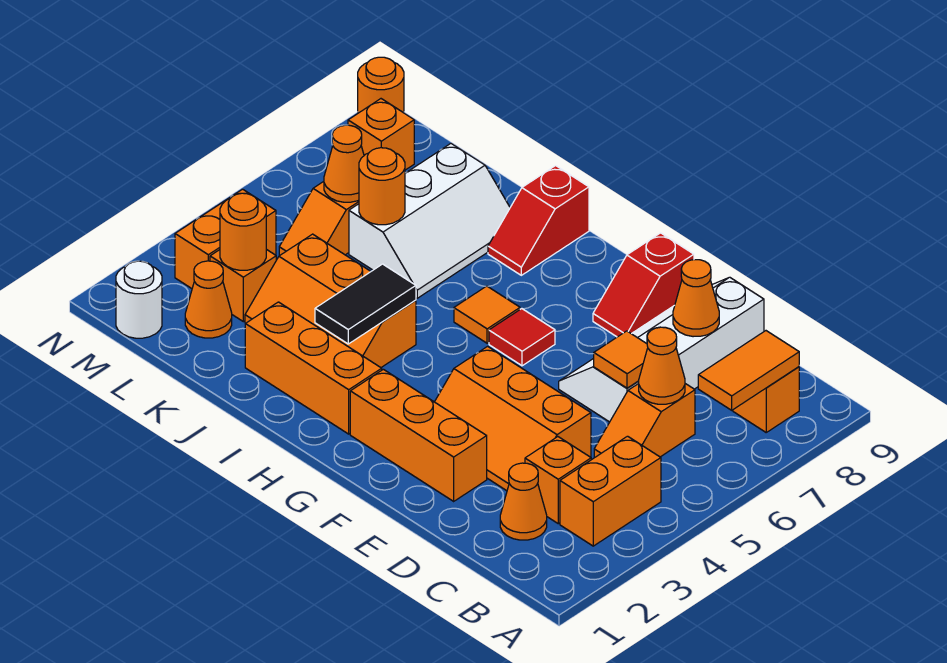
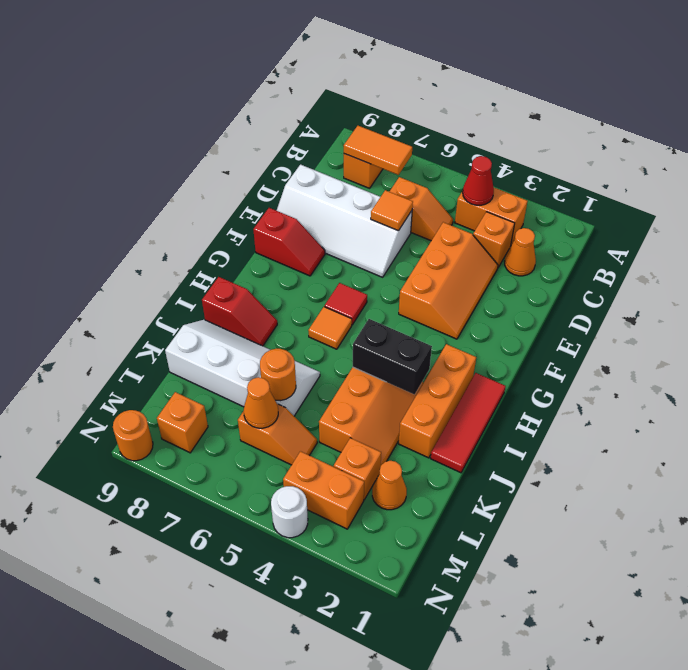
none -> red 1x1 cone [463,156,494,205]
orange 1x1 cone [639,327,685,404] -> none
orange 1x1 cone [673,260,719,337] -> none
orange 1x3 brick [350,369,487,501] -> none
none -> red 1x3 tile [431,373,505,473]
black 1x2 tile [315,264,416,344] -> black 1x2 brick [353,319,432,394]
white 2x3 slope [349,144,510,298] -> white 2x4 slope [165,320,320,416]
orange 1x1 round brick [220,193,266,270] -> none
white 1x1 round brick [116,261,162,338] -> white 1x1 round brick moved to [271,486,308,538]

